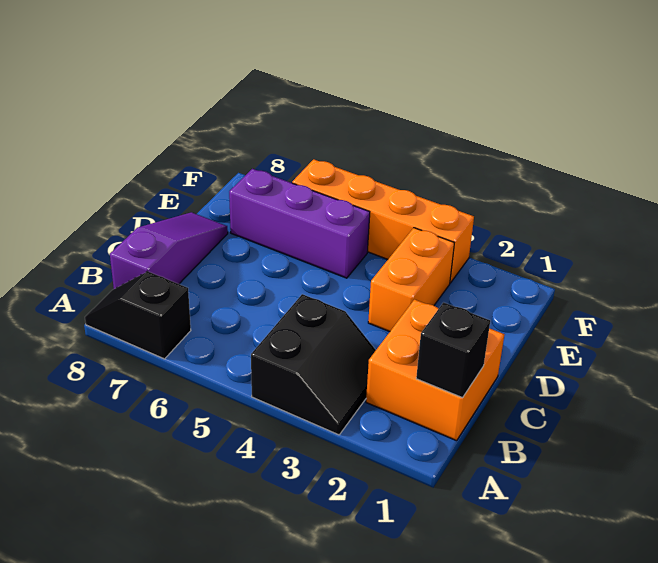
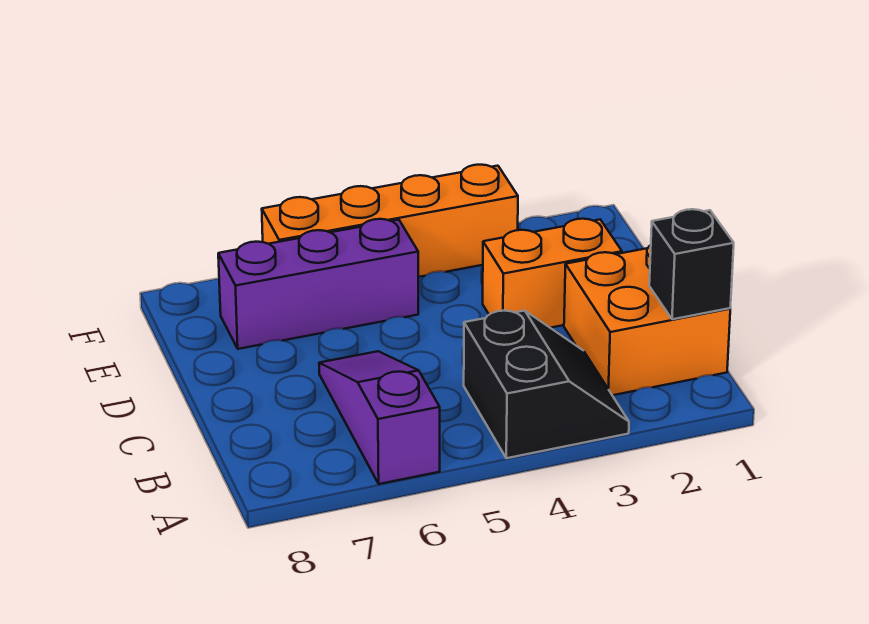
black 1x2 slope [85,272,191,359] -> none
purple 1x3 slope [110,212,228,289] -> purple 1x3 slope moved to [319,351,440,484]
orange 1x2 brick [368,228,454,332] -> orange 1x2 brick turned to [483,219,622,328]

